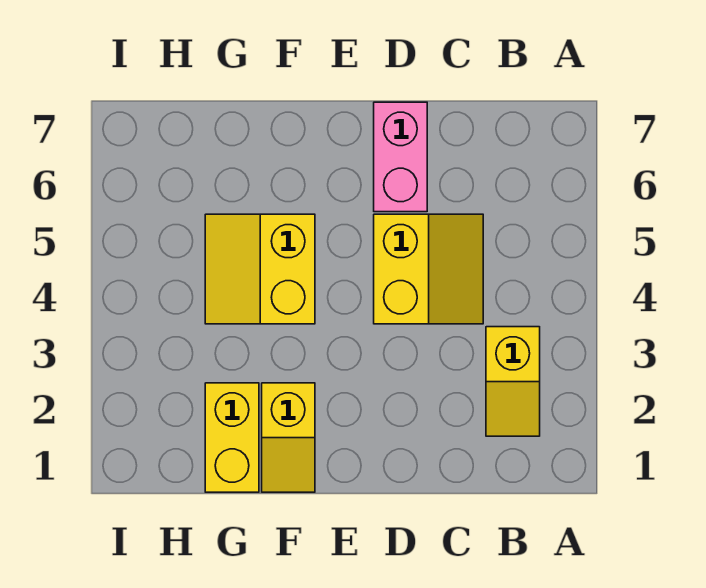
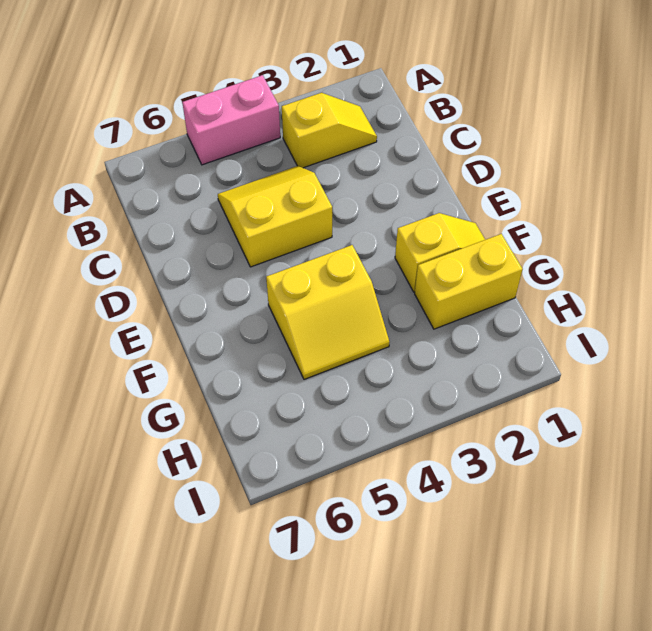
pink 1x2 brick [374,102,427,212] -> pink 1x2 brick moved to [182,75,280,165]

